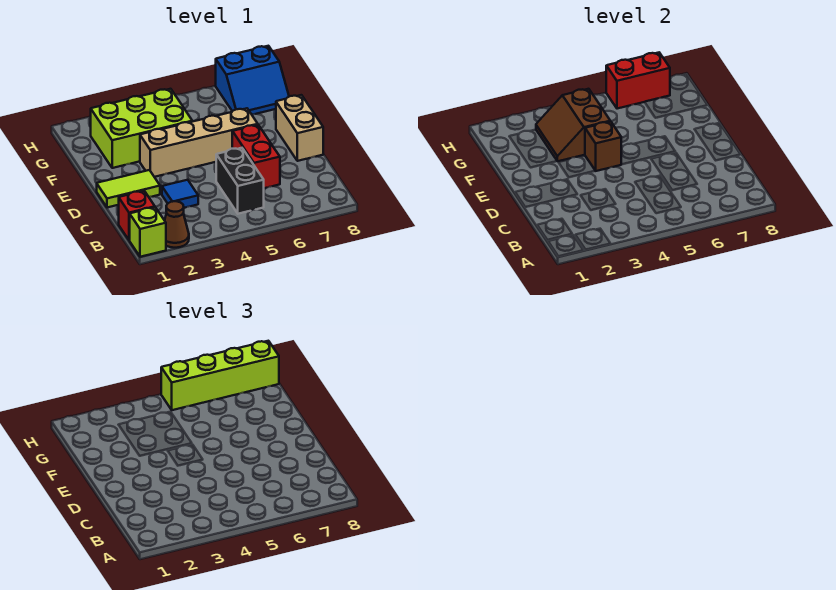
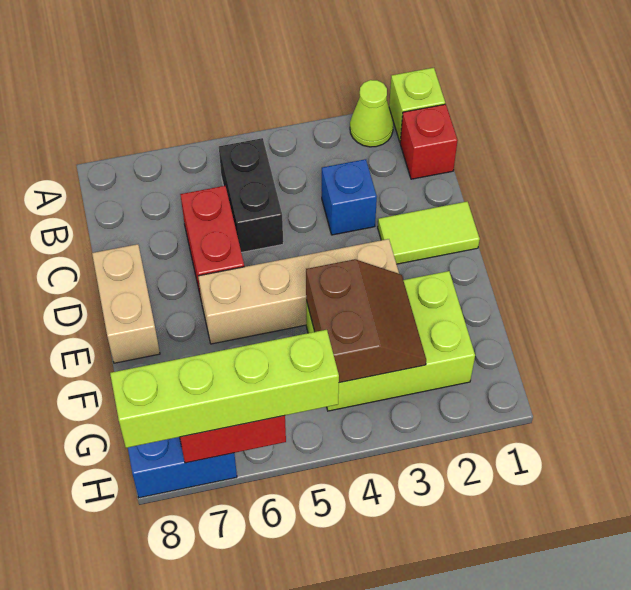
brown 1x1 cone [165,201,189,248] -> lime 1x1 cone [350,80,393,147]
blue 1x1 tile [162,180,198,208] -> blue 1x1 brick [322,159,377,235]
brown 1x1 brick [585,122,622,171] -> none

